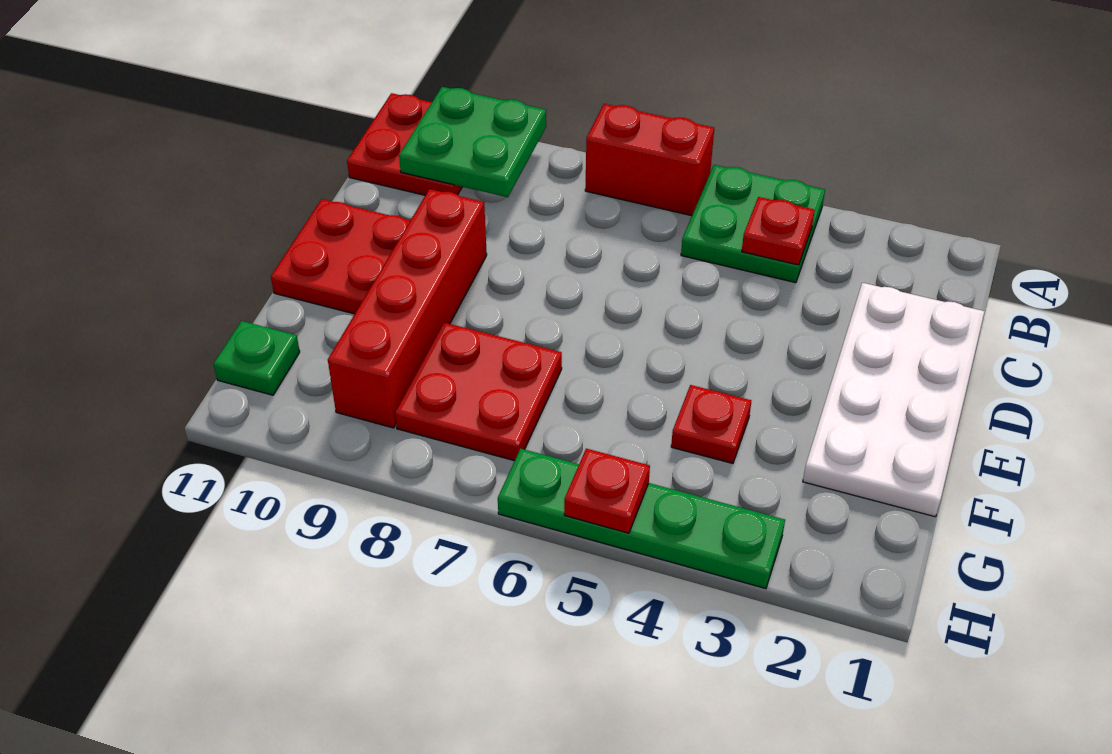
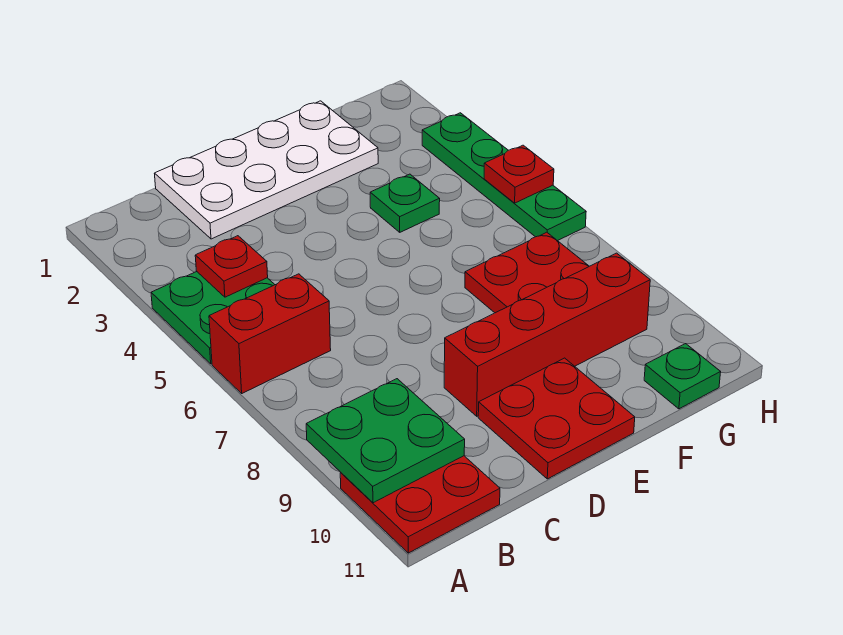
red 1x2 brick [585,104,714,216] -> red 1x2 brick turned to [209,274,331,393]
red 1x1 plate [671,385,751,463] -> green 1x1 plate [370,174,440,232]

